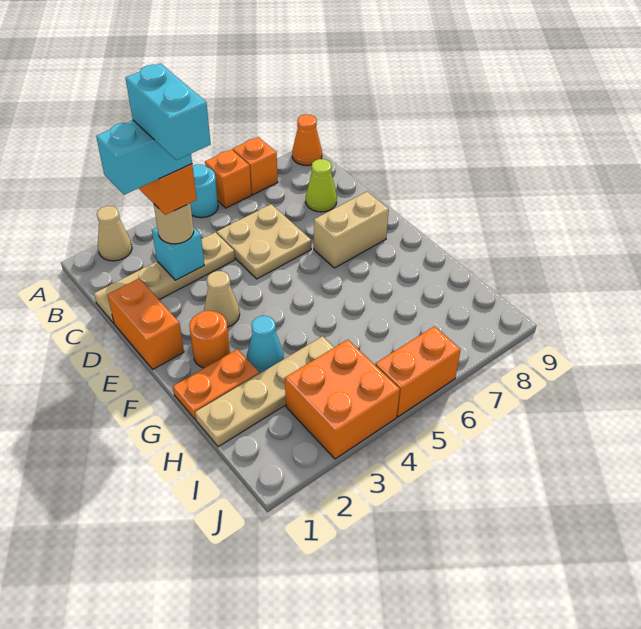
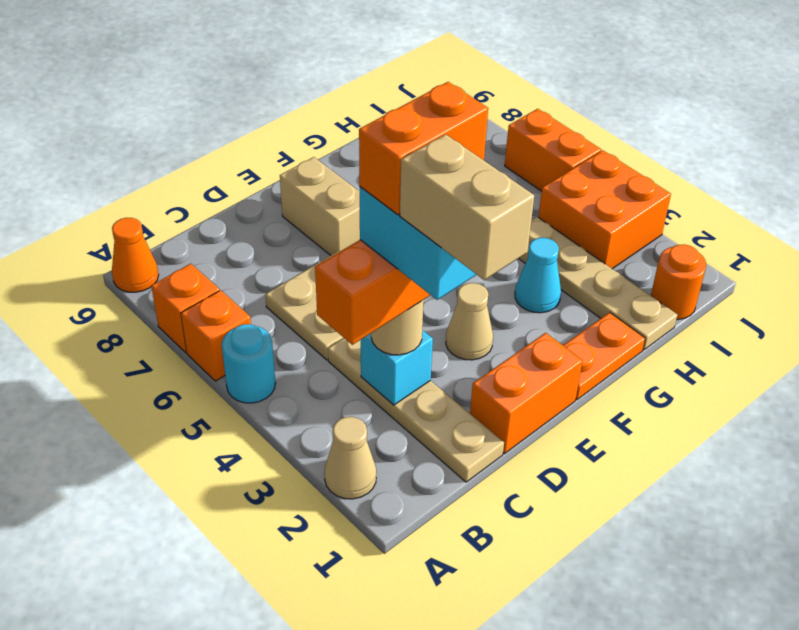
none -> tan 1x2 brick [400,134,534,280]
cyan 1x2 brick [126,64,211,160] -> orange 1x2 brick [359,82,488,215]
lime 1x1 cone [306,159,337,212] -> none
orange 1x1 round brick [189,311,230,368] -> orange 1x1 round brick moved to [651,244,706,320]
orange 1x2 plate [173,349,259,420] -> orange 1x2 plate turned to [563,312,645,400]

